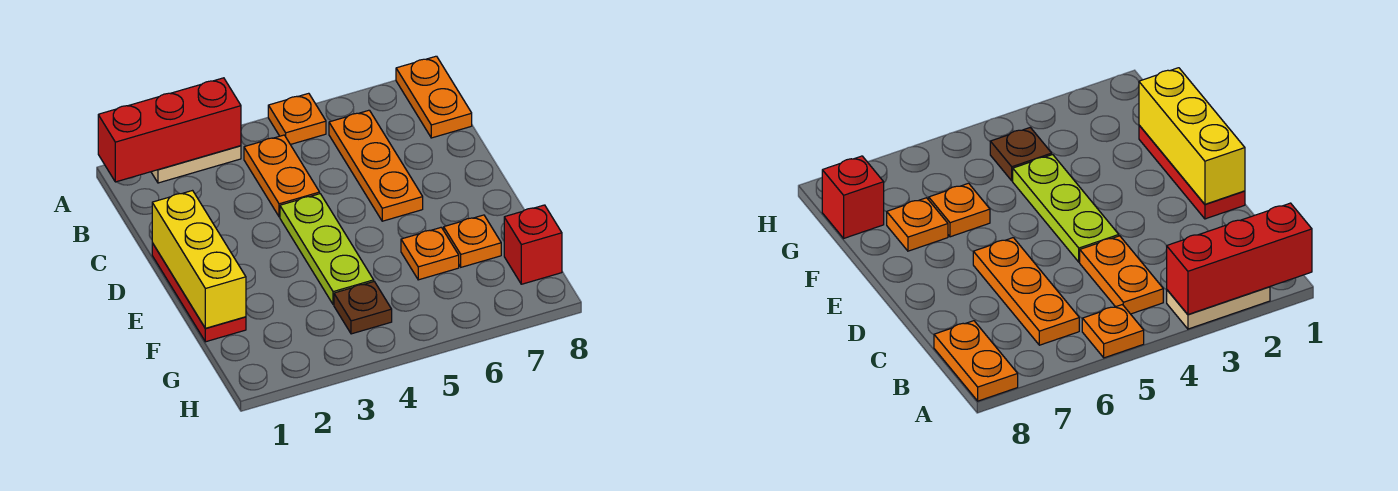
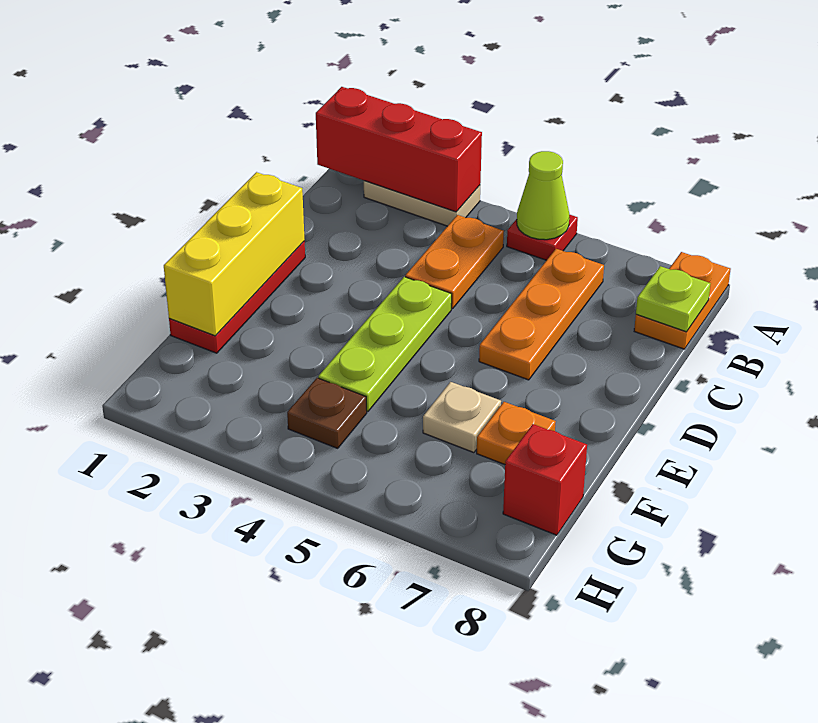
orange 1x1 plate [268,93,326,145] -> red 1x1 plate [507,214,578,260]
none -> lime 1x1 cone [517,151,569,240]
none -> lime 1x1 plate [636,266,710,332]
orange 1x1 plate [401,227,459,280] -> tan 1x1 plate [423,382,501,453]

